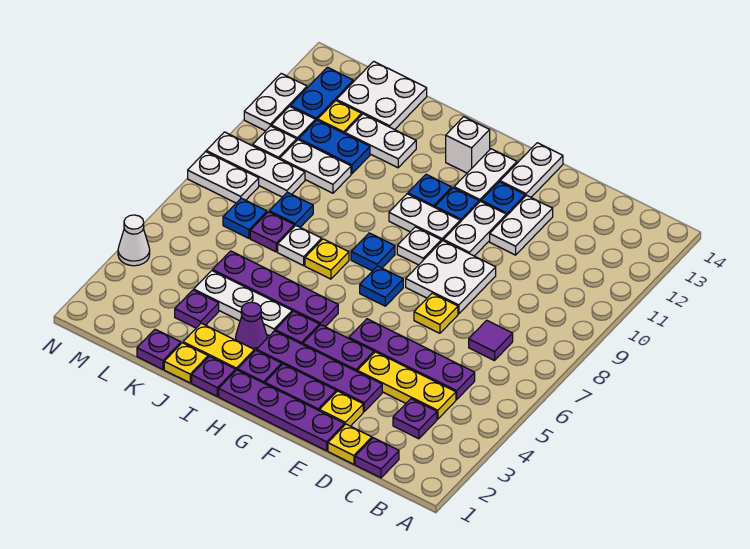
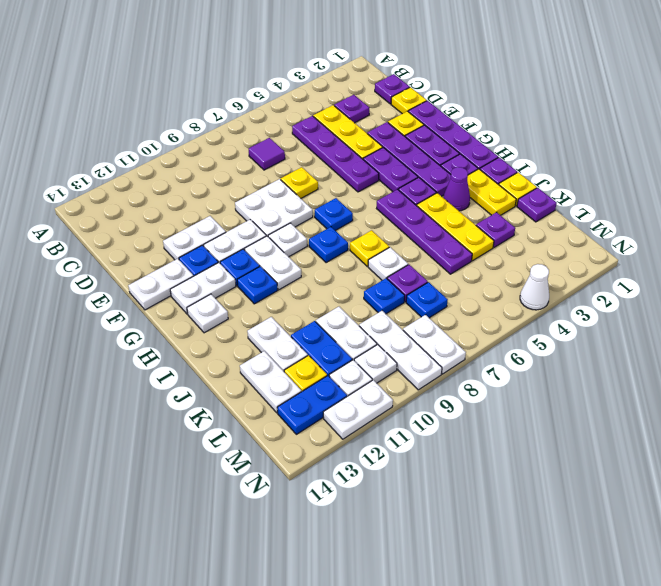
white 1x1 brick [446,117,490,173] -> white 1x1 plate [187,294,228,333]
white 1x3 plate [194,271,292,336] -> yellow 1x3 plate [417,193,494,261]
white 2x2 plate [337,61,427,130] -> white 1x2 plate [240,351,301,413]

